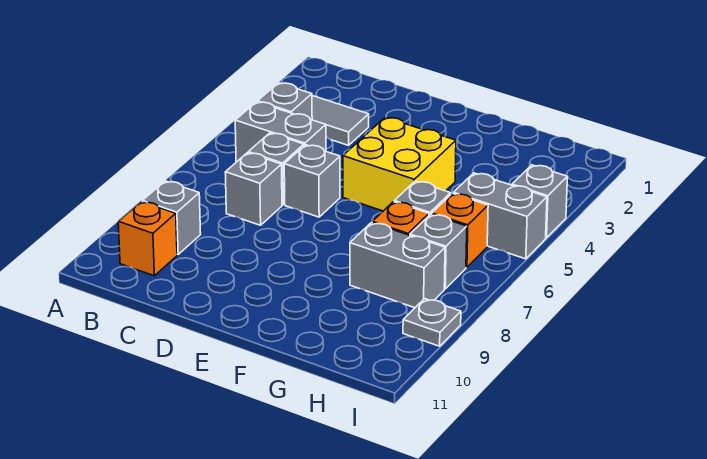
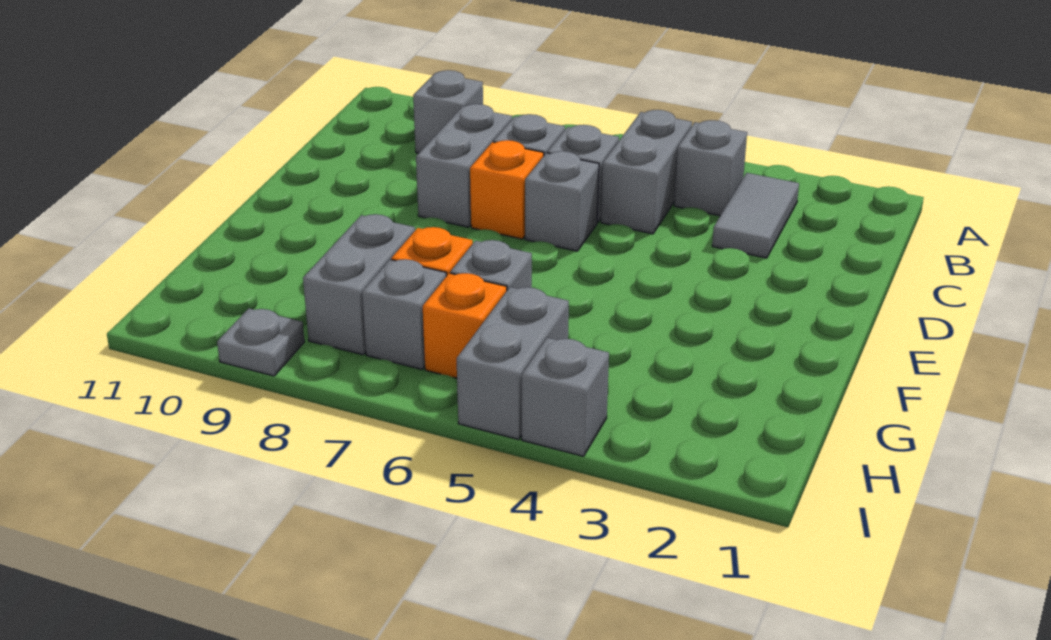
orange 1x1 brick [118,202,177,276] -> orange 1x1 brick moved to [470,140,544,239]
none -> grey 1x2 brick [416,104,512,227]
yellow 2x2 brick [343,117,456,211] -> none

